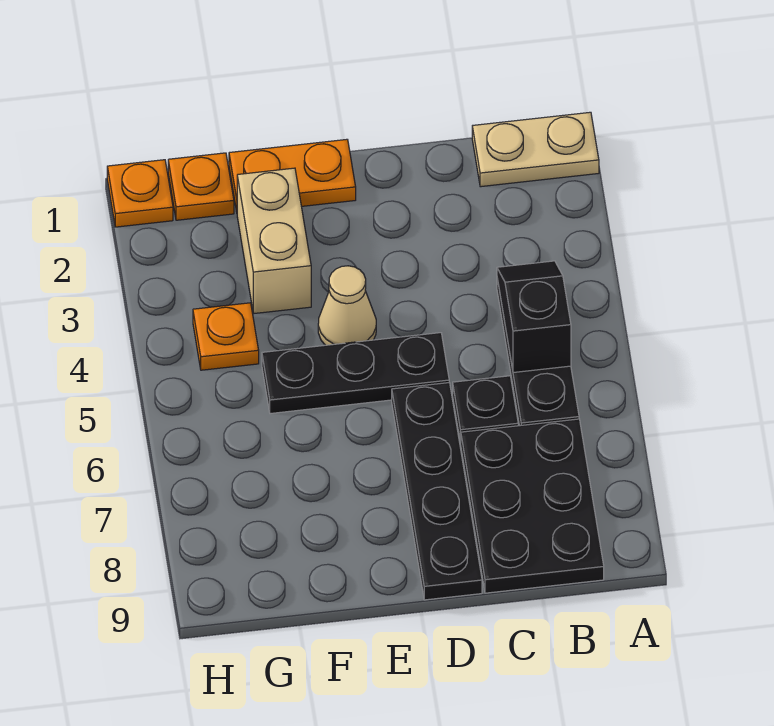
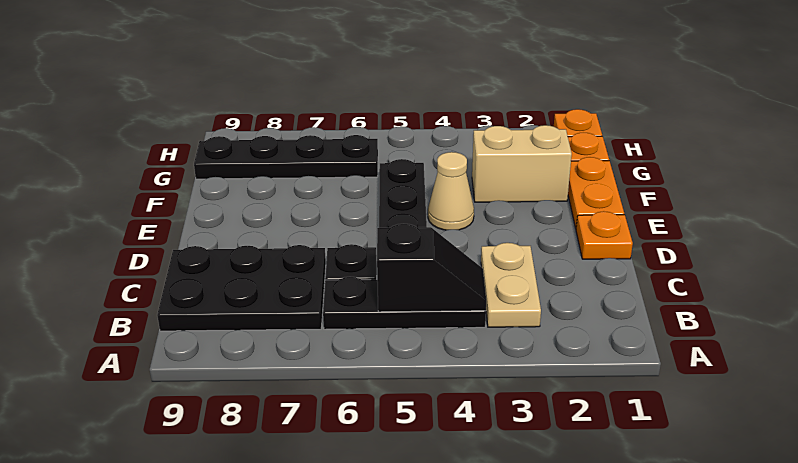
tan 1x2 plate [472,112,599,187] -> tan 1x2 plate moved to [481,243,541,327]
black 1x4 plate [392,383,482,600] -> black 1x4 plate moved to [194,135,378,179]
orange 1x1 plate [193,303,259,370] -> orange 1x1 plate moved to [576,211,633,259]

